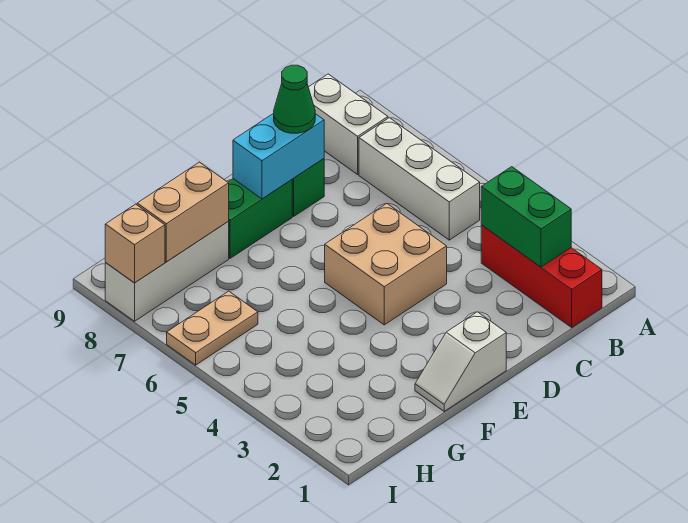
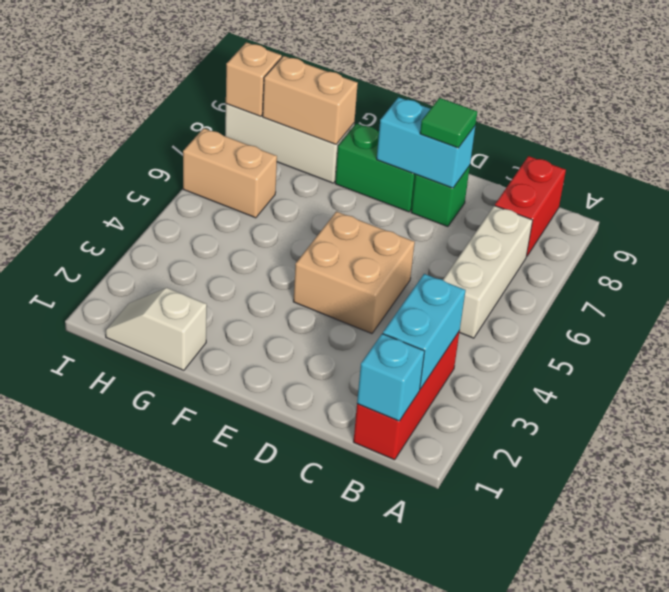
none -> cyan 1x1 brick [357,334,425,421]
green 1x2 brick [481,167,571,267] -> cyan 1x2 brick [383,274,466,389]
white 1x2 brick [308,74,388,174] -> red 1x2 brick [495,156,566,257]
green 1x1 cone [274,65,315,133] -> green 1x1 tile [420,98,477,148]
white 1x2 slope [415,312,506,411] -> white 1x2 slope moved to [105,288,207,370]
tan 1x2 plate [167,291,258,365] -> tan 1x2 brick [183,128,277,218]

